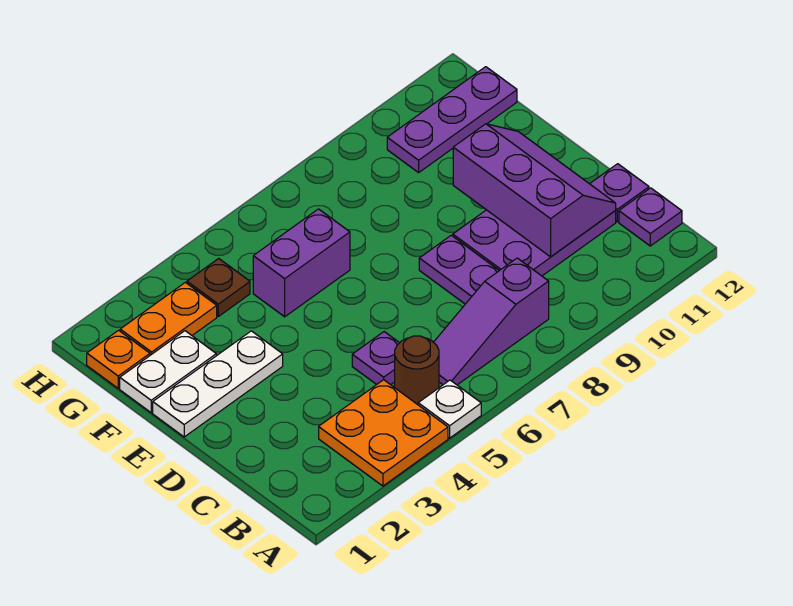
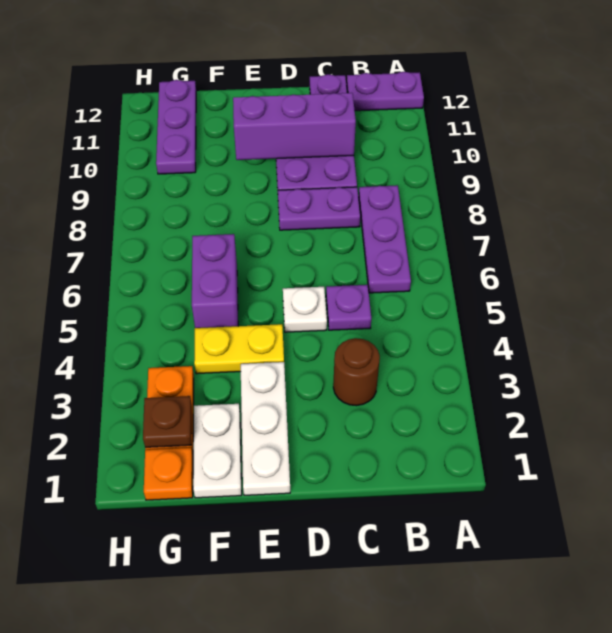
orange 2x2 plate [319,380,448,486] -> none
white 1x1 plate [418,380,481,438] -> white 1x1 plate moved to [283,287,327,332]
brown 1x1 round brick [395,336,439,405] -> brown 1x1 round brick moved to [333,338,380,406]
purple 1x3 slope [434,258,549,385] -> purple 1x3 plate [359,185,411,293]
purple 1x1 plate [619,188,682,246] -> purple 1x2 plate [346,72,424,111]
none -> yellow 1x2 plate [194,324,284,374]
brown 1x1 plate [187,258,250,316] -> brown 1x1 plate moved to [143,396,192,448]

